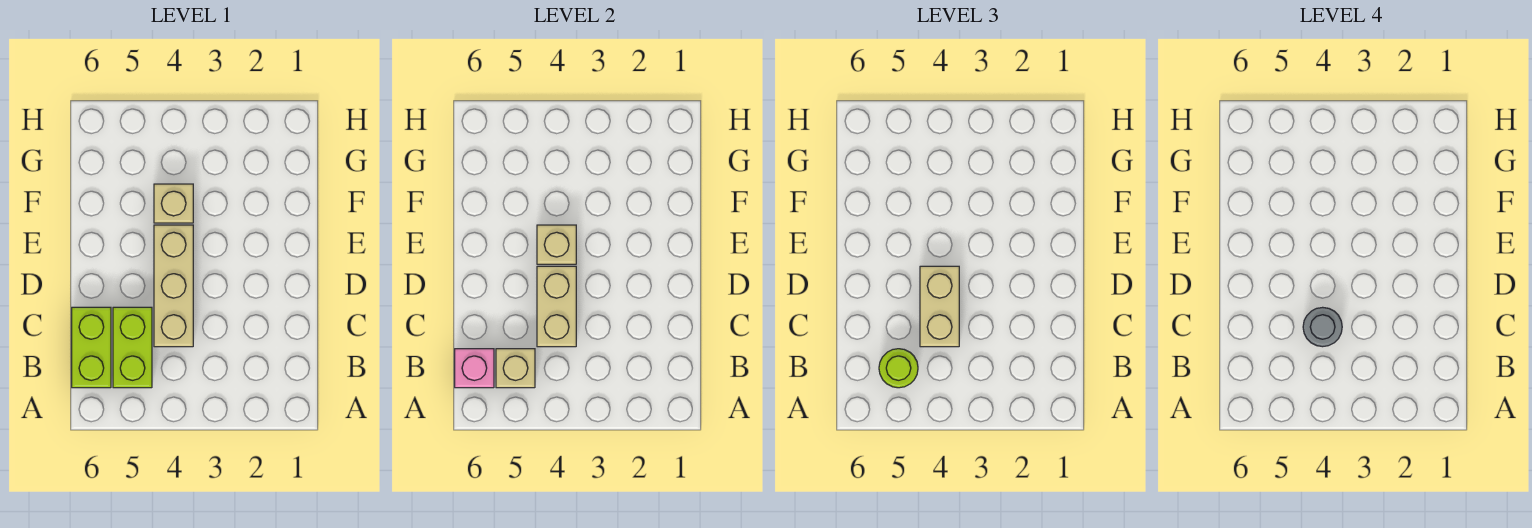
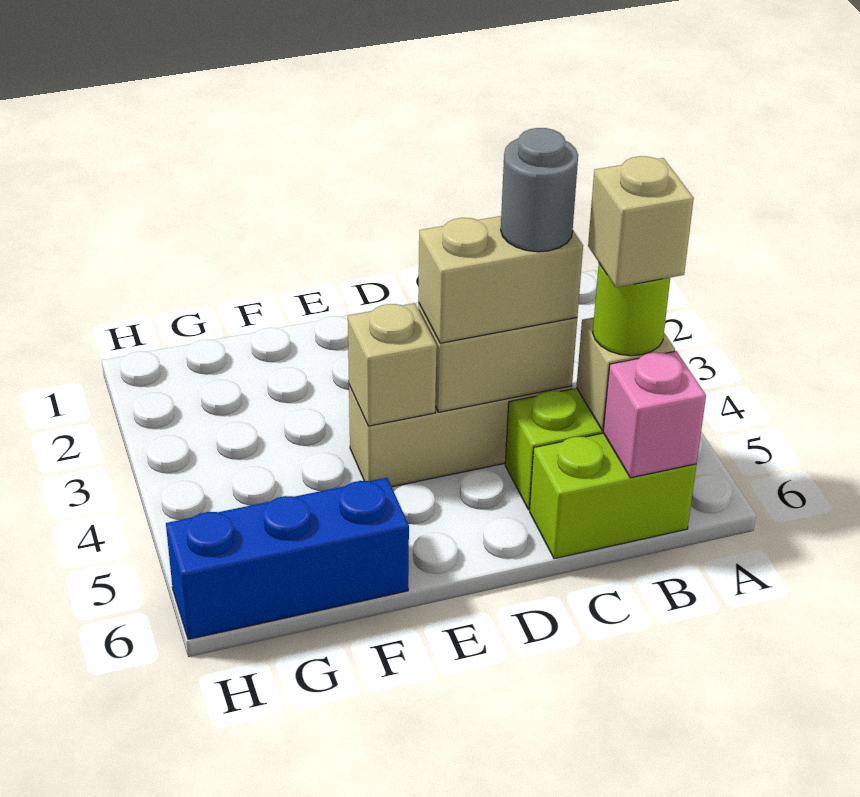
tan 1x1 brick [154,184,193,223] -> tan 1x1 brick moved to [588,156,694,287]
none -> blue 1x3 brick [166,478,409,639]

